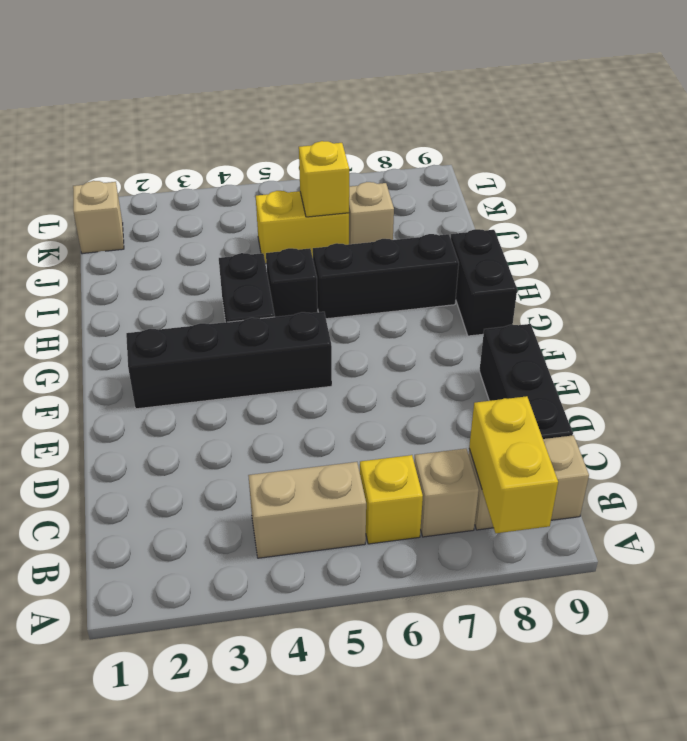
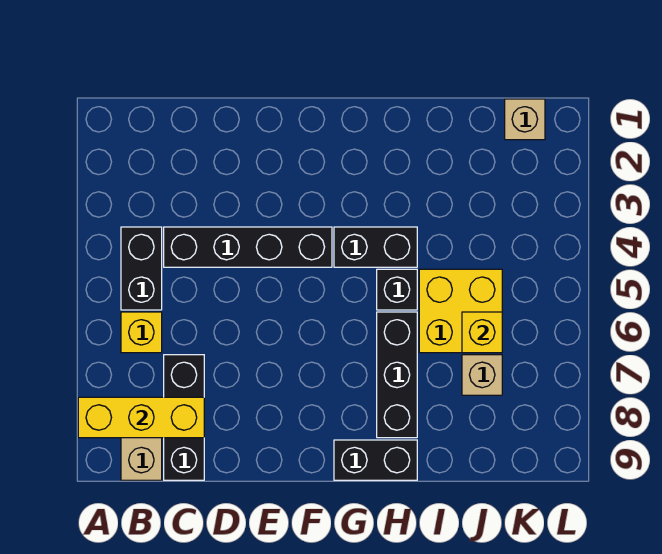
yellow 1x2 brick [469,396,558,533] -> yellow 1x3 brick [78,397,204,438]
tan 1x2 brick [248,462,366,558] -> black 1x2 brick [121,227,162,310]
tan 1x1 brick [414,449,479,537] -> none
black 1x3 brick [479,324,573,439] -> black 1x3 brick turned to [164,355,204,480]
black 1x4 brick [126,312,332,409] -> black 1x4 brick turned to [164,227,332,267]
yellow 1x2 brick [256,191,349,264] -> yellow 2x2 brick [419,269,502,353]

